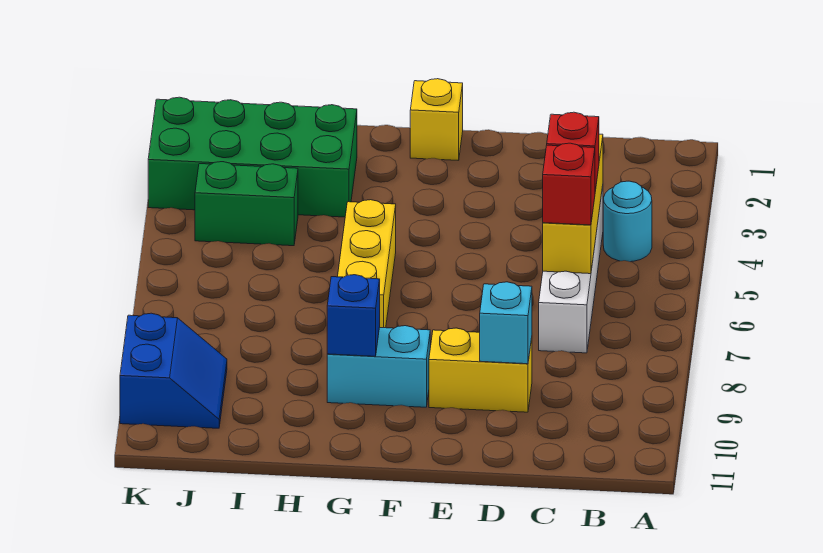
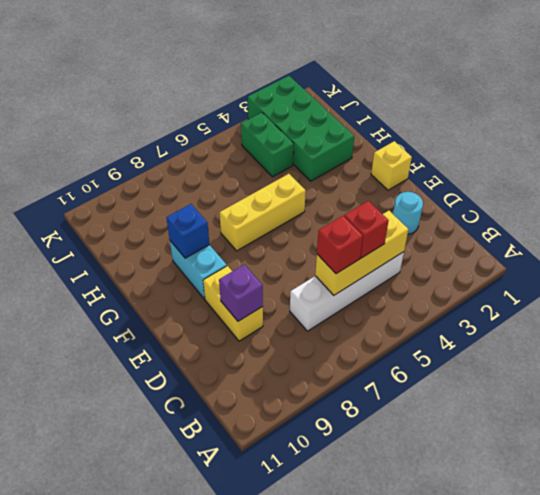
cyan 1x1 round brick [603,181,652,262] -> cyan 1x1 round brick moved to [393,192,423,234]
cyan 1x1 brick [480,282,532,364] -> purple 1x1 brick [219,265,263,321]
blue 2x2 slope [120,313,227,428] -> none

